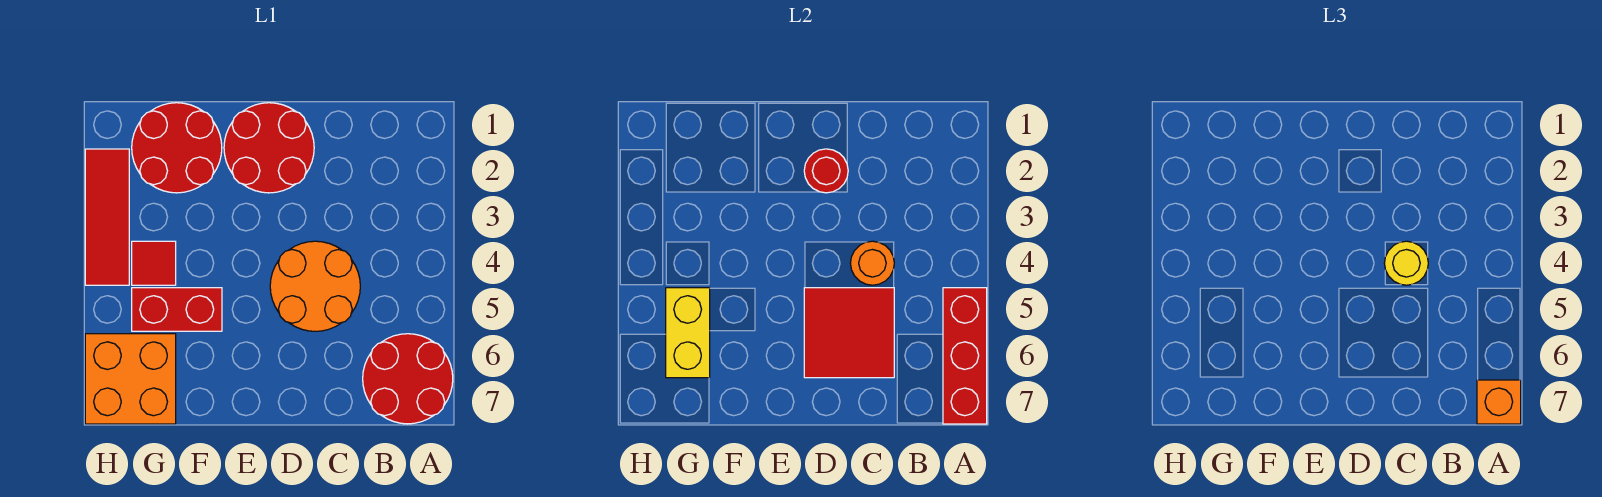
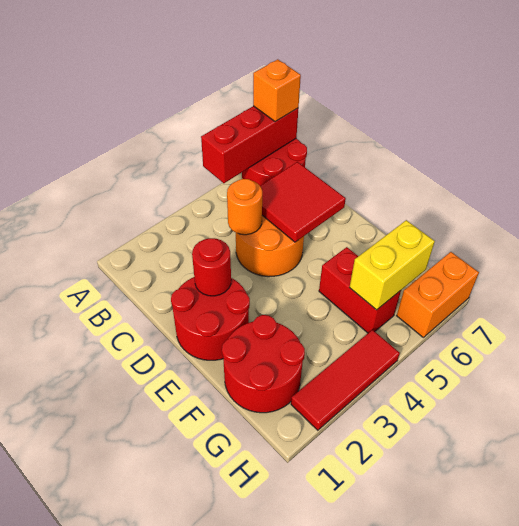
yellow 1x1 round brick [1384,241,1428,285] -> none
red 1x1 tile [132,241,176,285] -> none
orange 2x2 brick [85,334,176,424] -> orange 1x2 brick [397,252,479,338]

